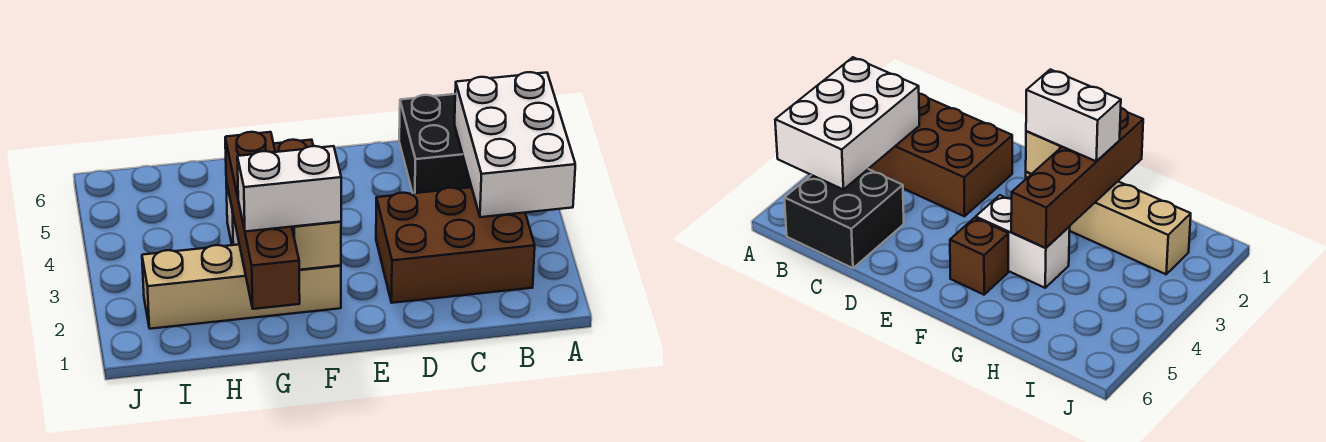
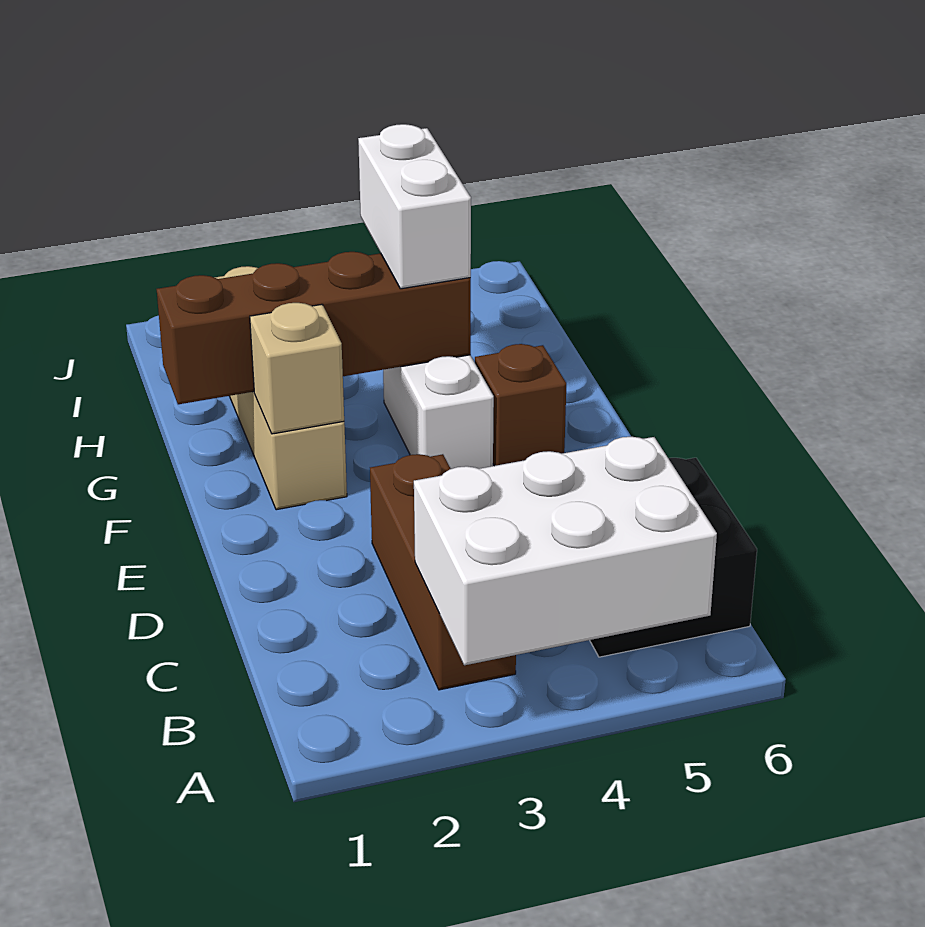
brown 2x3 brick [376,187,535,303] -> brown 1x3 brick [370,454,516,690]
white 1x2 brick [237,146,341,232] -> white 1x2 brick moved to [358,124,471,289]

